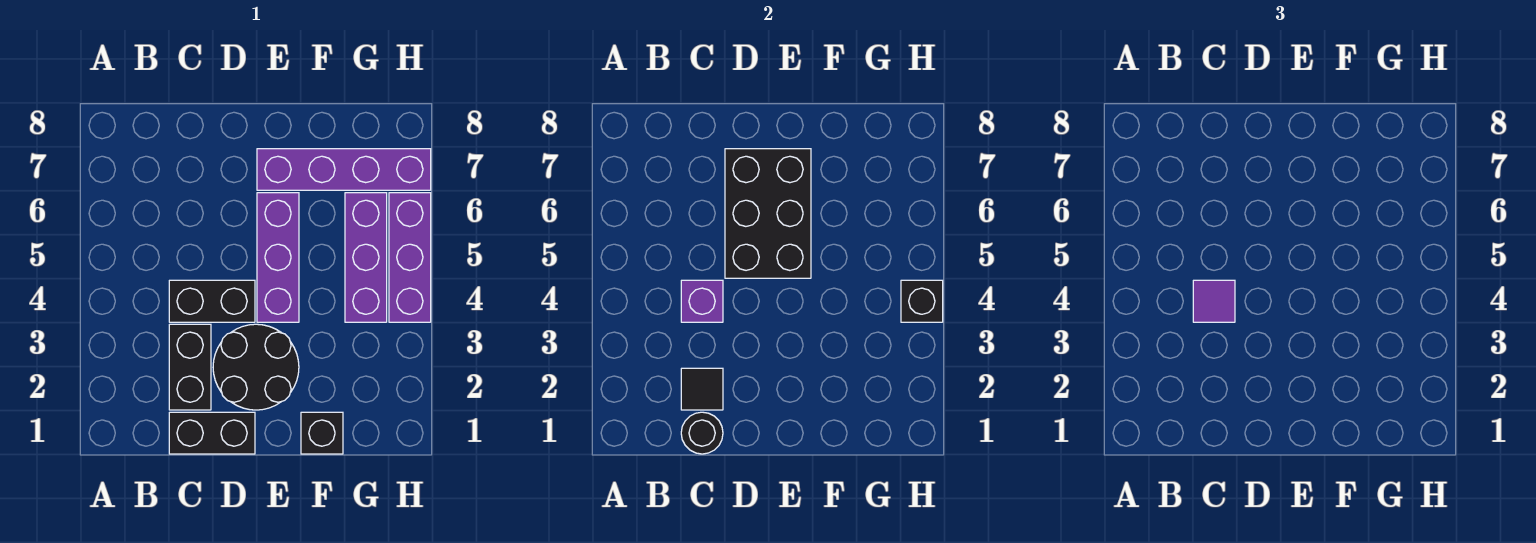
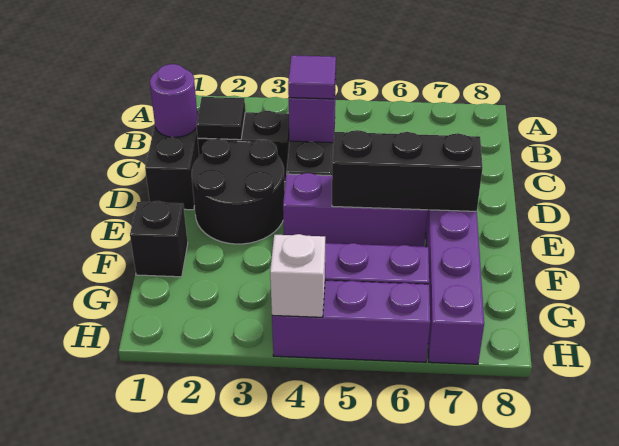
black 1x1 round brick [681,412,723,454] -> purple 1x1 round brick [150,64,198,137]
black 2x3 brick [725,149,811,278] -> black 1x3 brick [332,130,483,211]
black 1x1 brick [901,280,943,322] -> white 1x1 brick [270,234,325,317]

